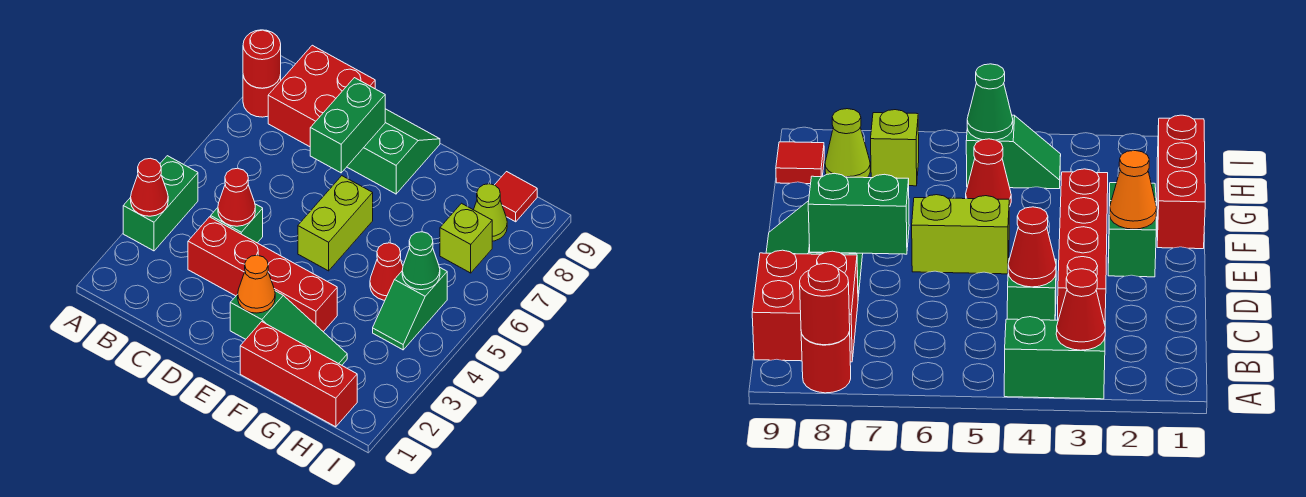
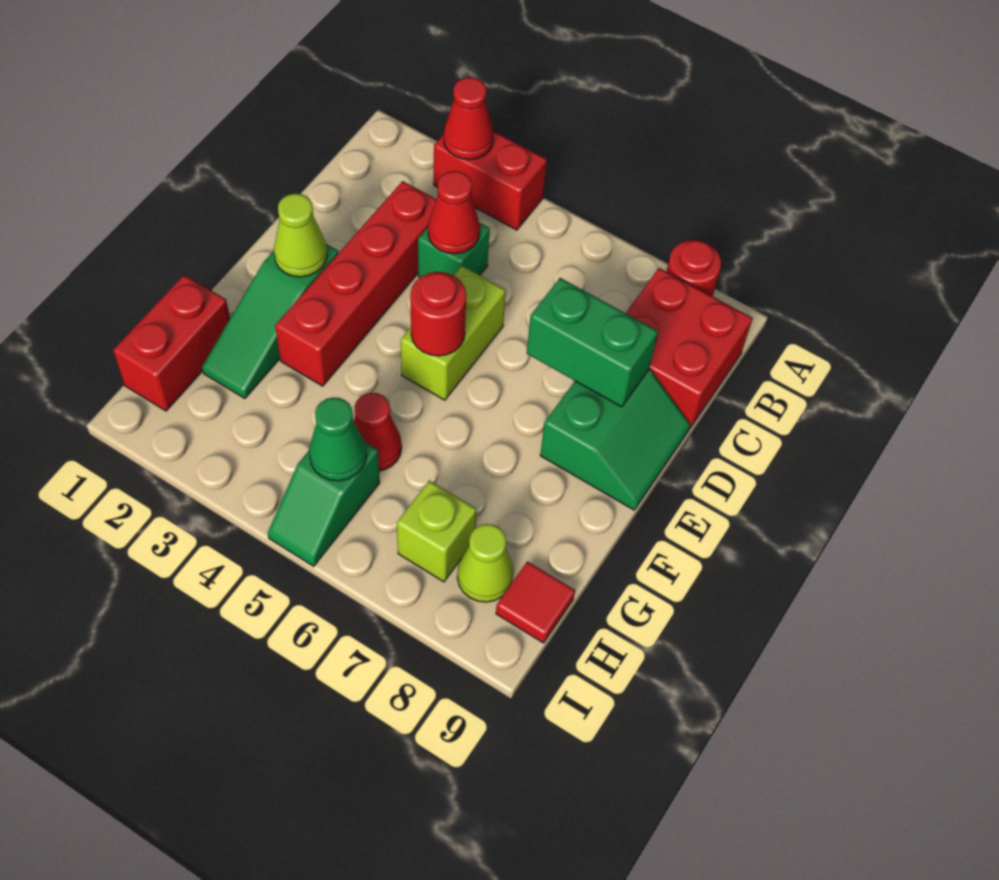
green 1x2 brick [123,156,198,251] -> red 1x2 brick [434,131,547,230]
red 1x1 round brick [243,30,281,88] -> red 1x1 round brick moved to [410,272,466,356]
orange 1x1 cone [238,255,275,313] -> lime 1x1 cone [274,194,327,277]
lime 1x2 brick [298,176,373,271] -> lime 1x2 brick turned to [401,266,506,400]
red 1x3 brick [240,322,357,427] -> red 1x2 brick [113,275,230,411]
green 1x2 slope [373,267,447,350] -> green 1x2 slope turned to [268,442,380,566]

